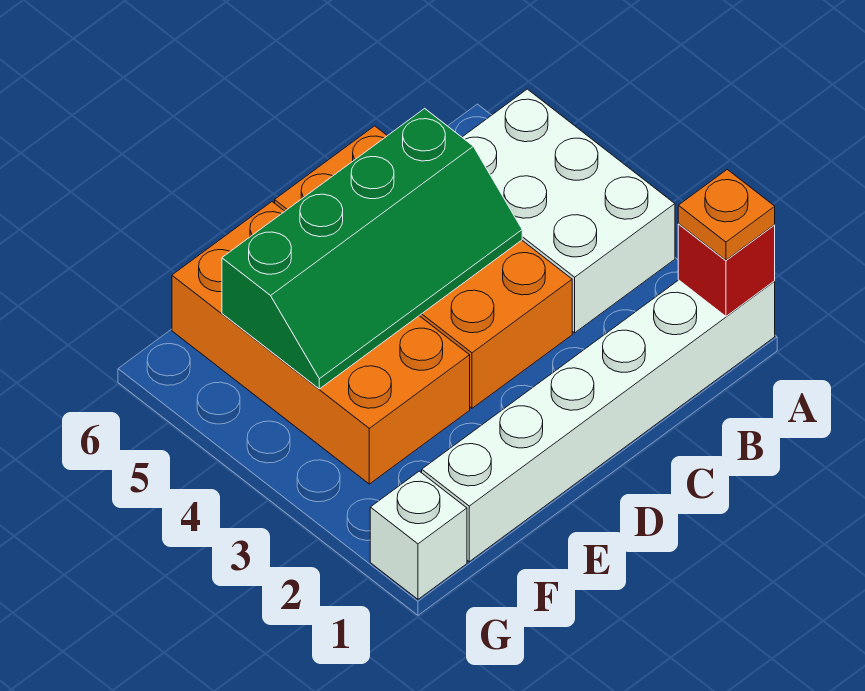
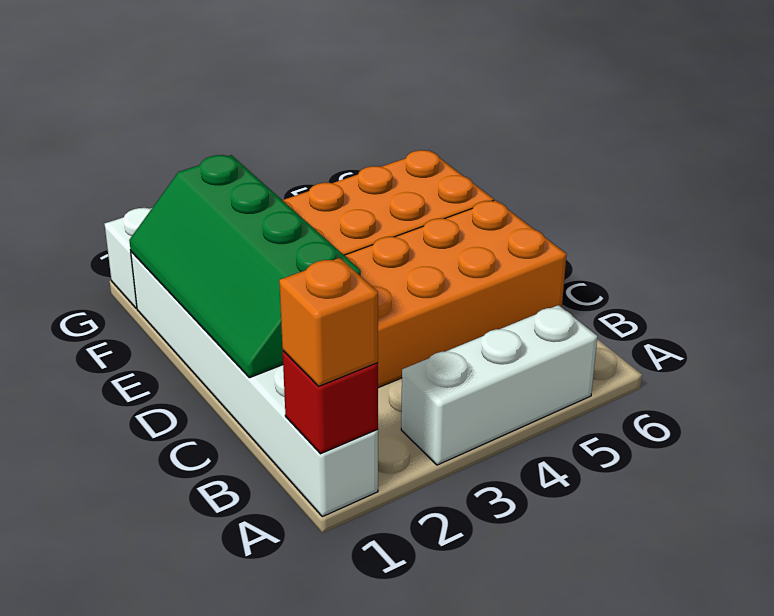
orange 1x1 plate [678,169,775,260] -> orange 1x1 brick [279,258,378,386]
white 2x3 brick [462,89,675,333] -> white 1x3 brick [401,305,597,465]
green 2x4 slope [222,108,522,389] -> green 2x4 slope moved to [129,155,361,378]

